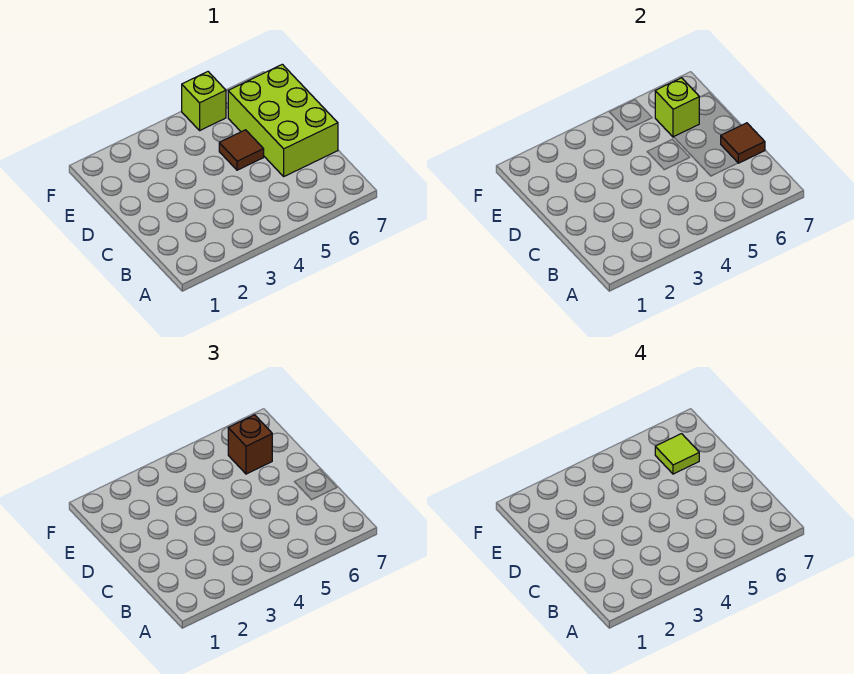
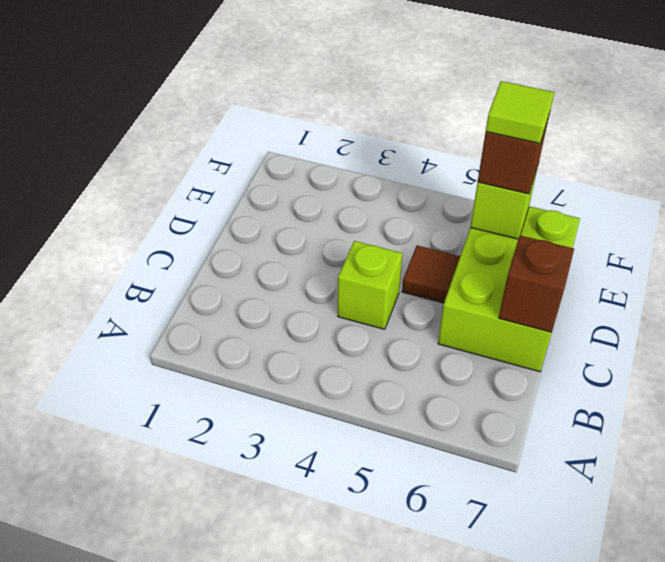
brown 1x1 tile [721,123,765,163] -> brown 1x1 brick [499,235,574,333]
lime 1x1 brick [182,72,226,130] -> lime 1x1 brick moved to [338,241,402,329]

